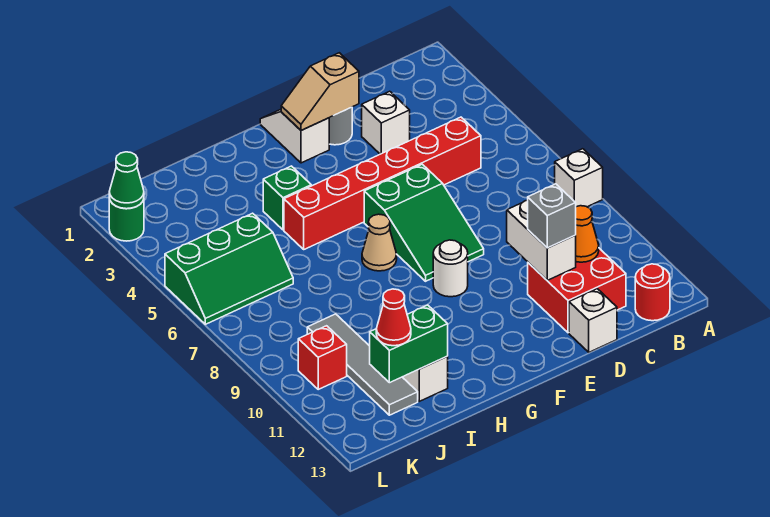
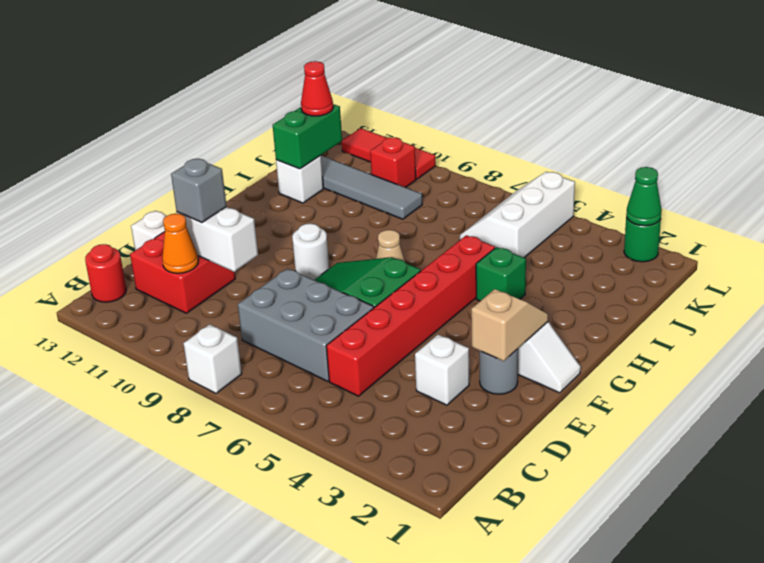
none -> grey 2x3 brick [238,269,374,381]
green 2x3 slope [165,213,293,324] -> white 2x3 slope [460,172,575,258]
none -> red 1x3 tile [342,128,436,179]

